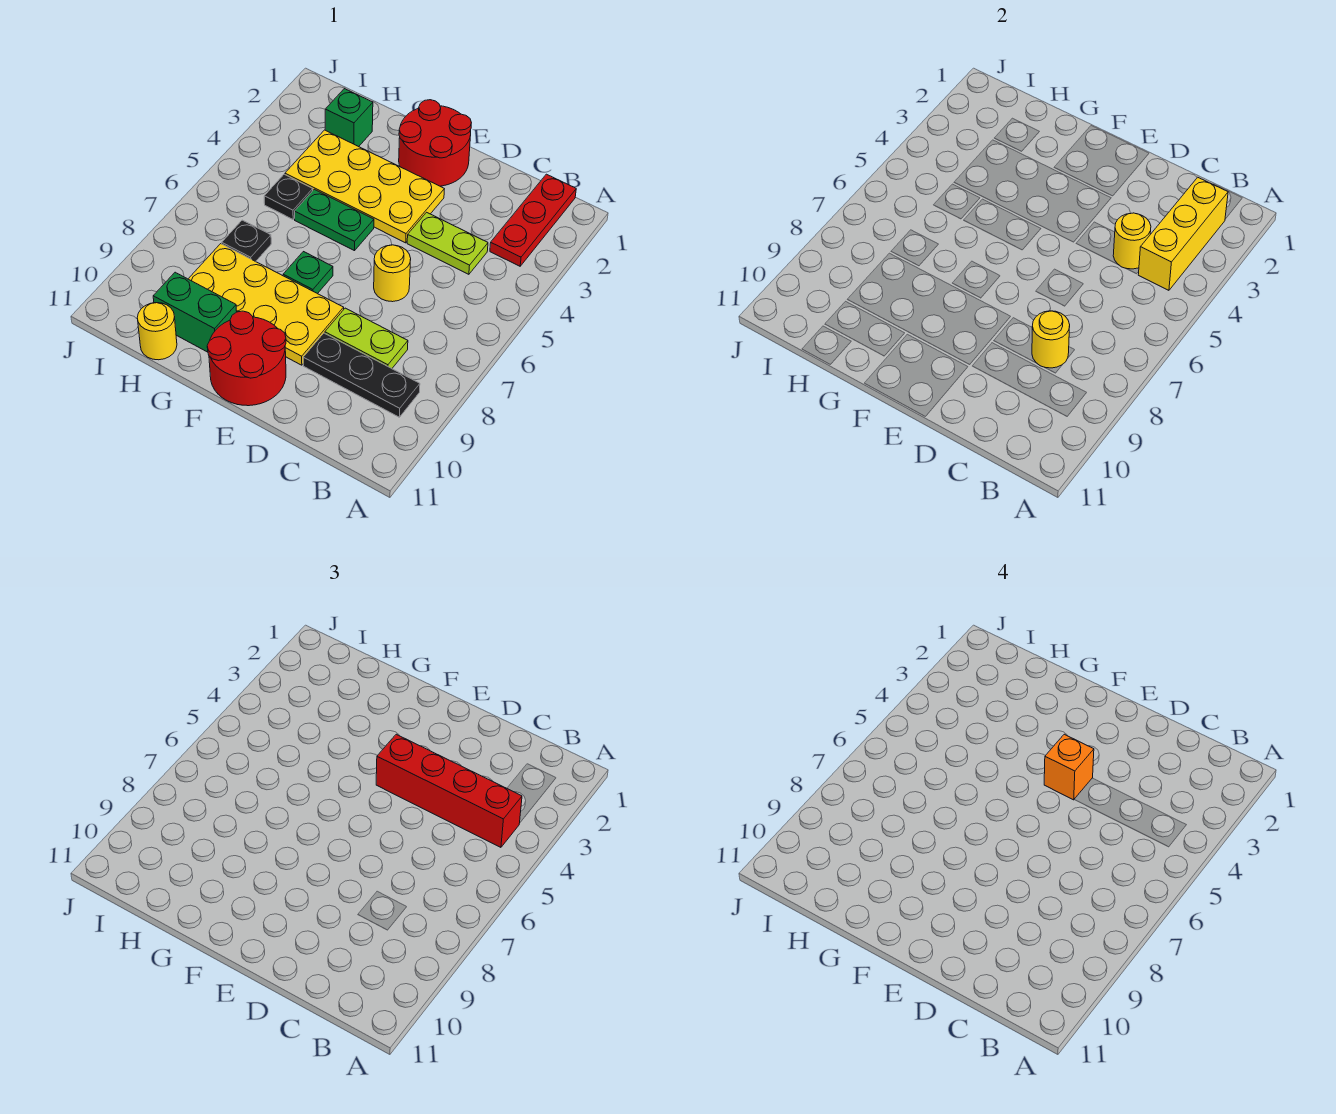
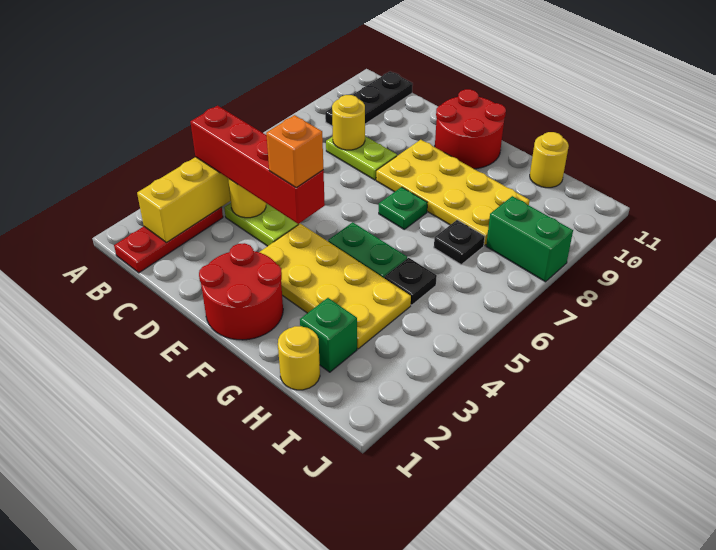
black 1x3 plate [303,333,420,417] -> black 1x3 plate turned to [325,71,413,126]
yellow 1x1 round brick [374,245,411,302] -> yellow 1x1 round brick moved to [278,326,320,390]
green 1x2 brick [153,272,237,352] -> green 1x2 brick moved to [486,196,573,282]

